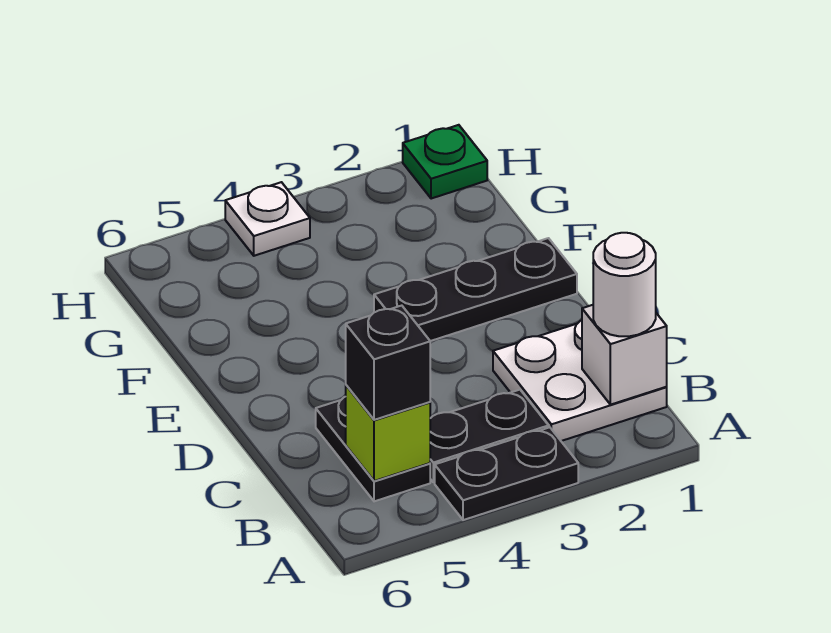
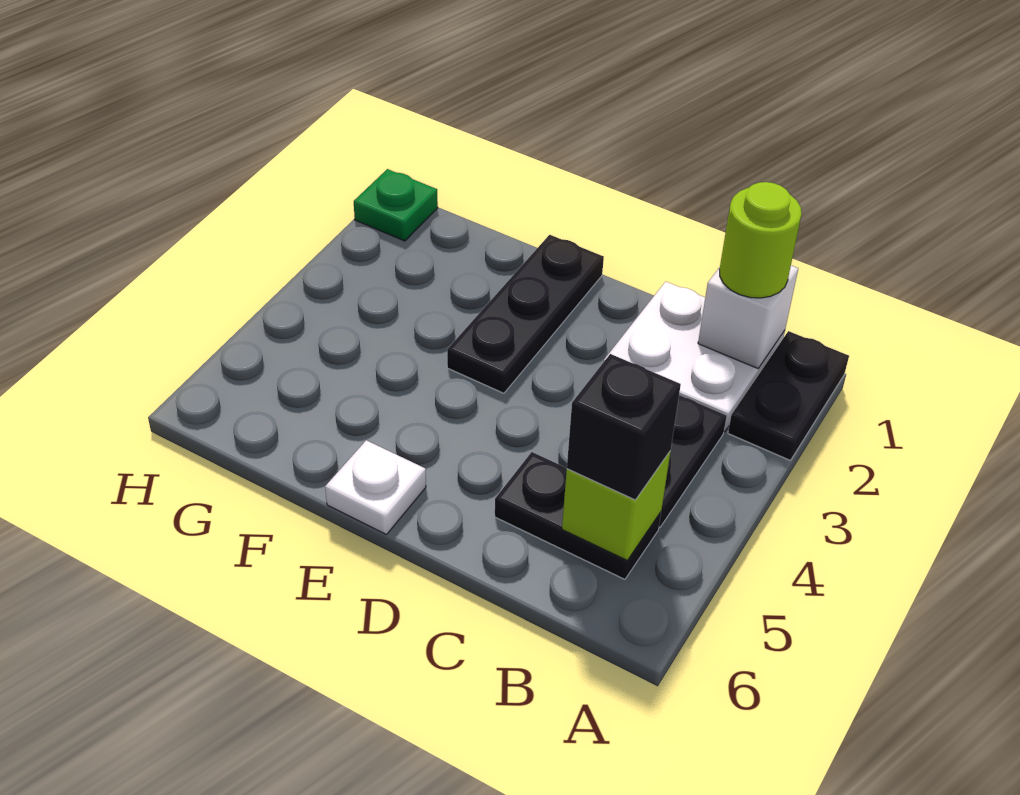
black 1x2 plate [435,427,578,520] -> black 1x2 plate moved to [728,331,849,461]
white 1x1 round brick [593,233,656,336] -> lime 1x1 round brick [720,182,802,298]
white 1x1 plate [225,182,310,256] -> white 1x1 plate moved to [325,440,426,535]

